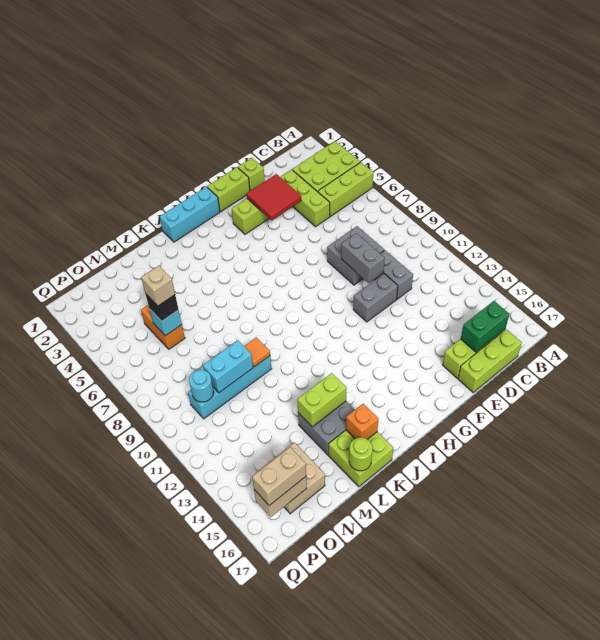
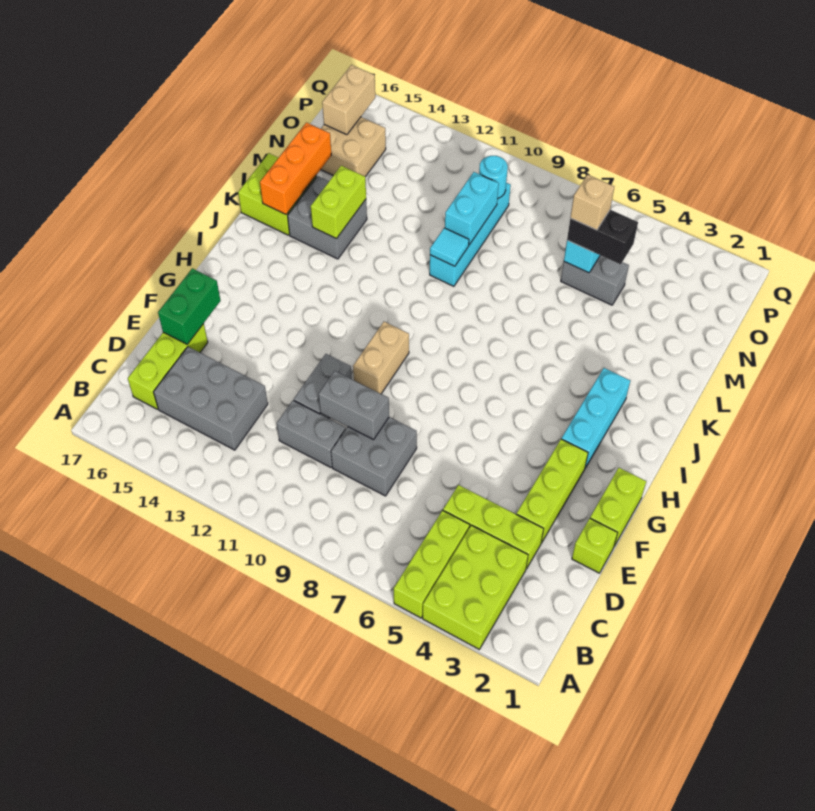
none -> grey 2x3 brick [154,347,268,450]
green 1x2 brick [461,301,509,352] -> green 1x2 brick moved to [158,268,221,344]
lime 1x3 brick [458,329,522,393] -> none
red 2x2 tile [247,174,301,220] -> none
cyan 1x3 brick [160,187,220,242] -> cyan 1x3 brick moved to [562,368,630,468]
orange 1x1 brick [346,404,378,440] -> orange 1x3 brick [260,123,331,214]
orange 1x1 tile [244,338,270,367] -> cyan 1x1 tile [430,228,469,266]
lime 1x1 round brick [349,438,373,471] -> none
orange 1x2 brick [141,305,185,349] -> grey 1x2 brick [561,255,629,305]
black 1x1 brick [145,293,179,321] -> black 1x2 brick [567,210,638,265]
tan 1x2 brick [252,447,306,506] -> tan 1x2 brick moved to [353,322,409,394]

